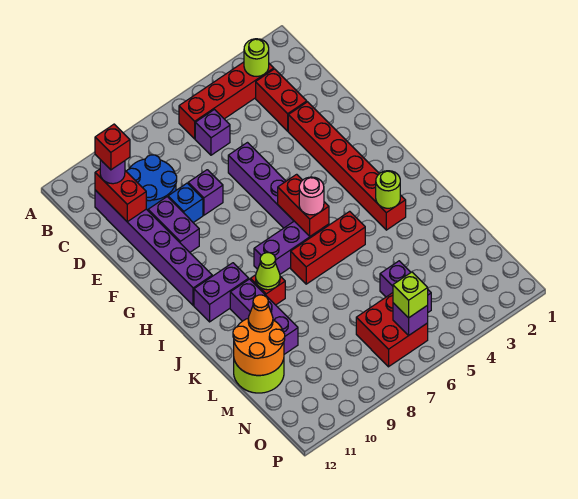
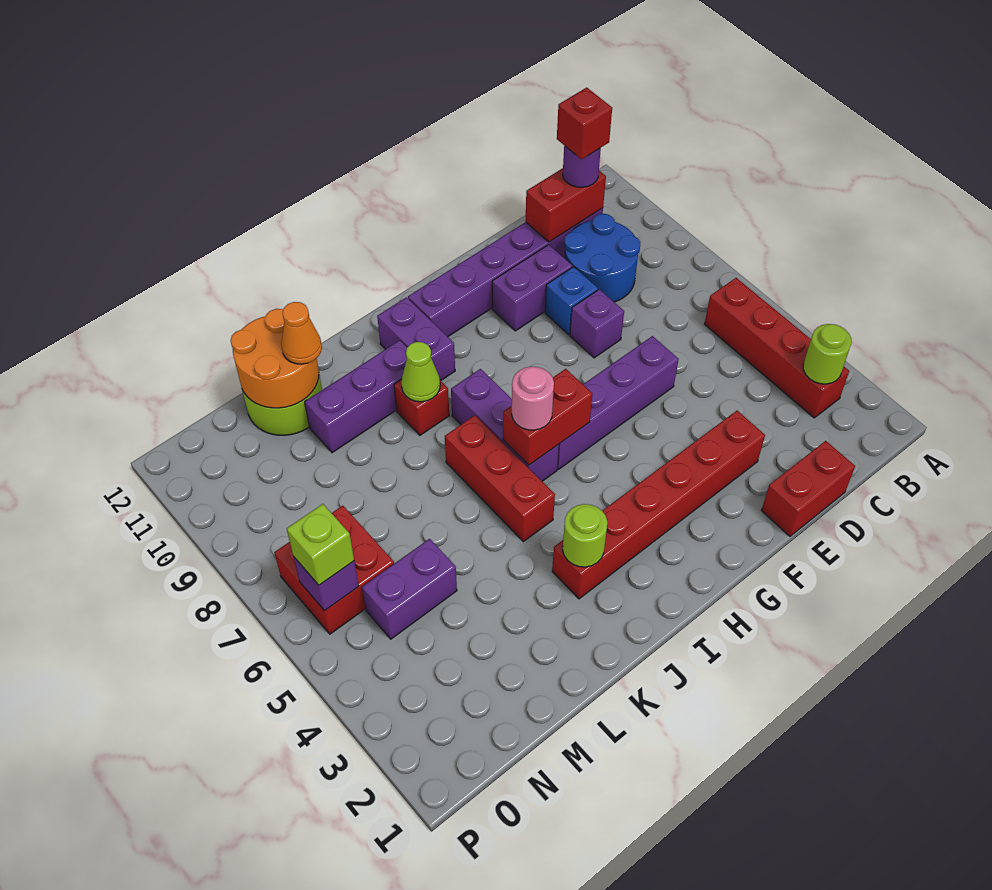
red 1x2 brick [256,69,307,131] -> red 1x2 brick moved to [761,441,855,536]
purple 1x1 brick [195,110,230,155] -> none

